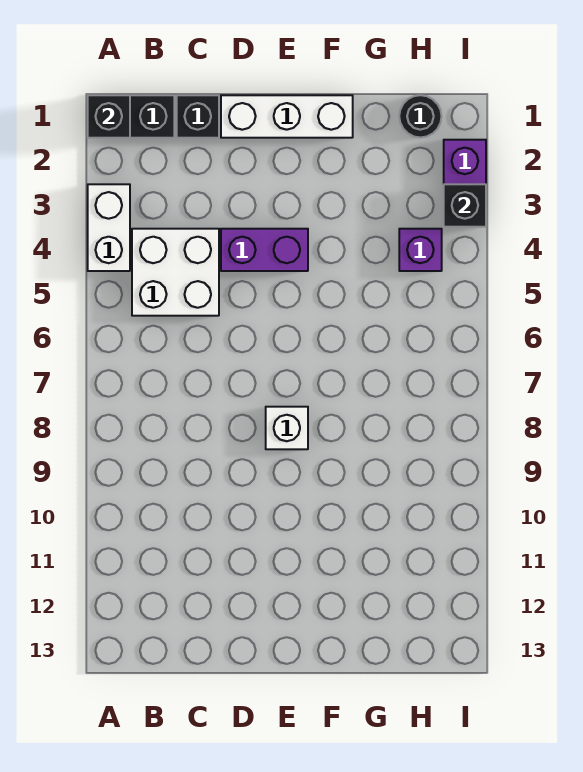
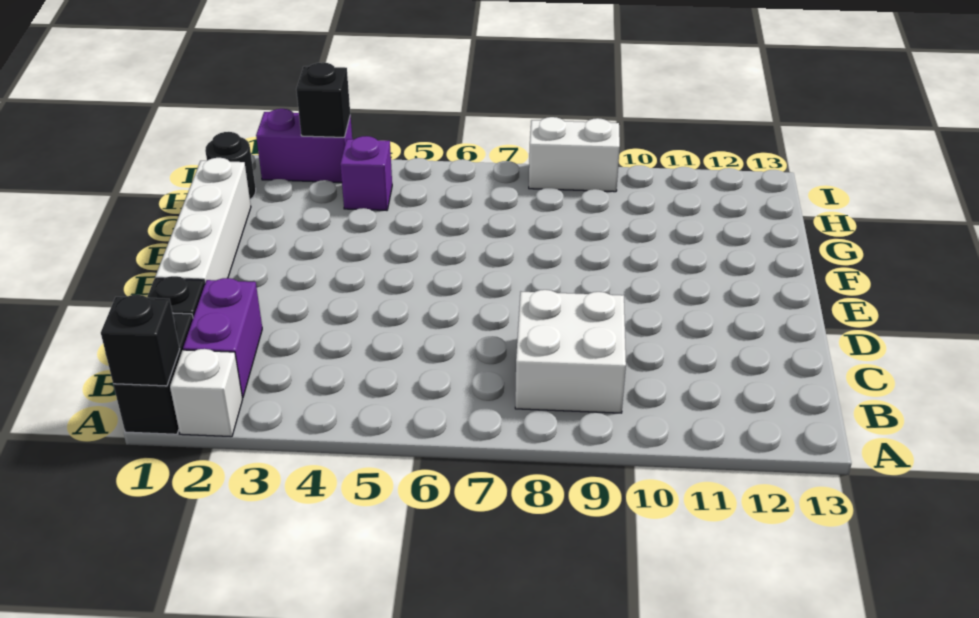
white 1x2 brick [88,184,130,271] -> white 1x2 brick moved to [529,117,620,192]
white 2x2 brick [132,229,219,316] -> white 2x2 brick moved to [515,290,626,413]
white 1x3 brick [221,95,353,138] -> white 1x4 brick [155,158,251,283]
purple 1x2 brick [221,229,308,271] -> purple 1x2 brick moved to [183,278,262,398]
white 1x1 brick [266,407,308,449] -> white 1x1 brick moved to [170,349,243,437]

